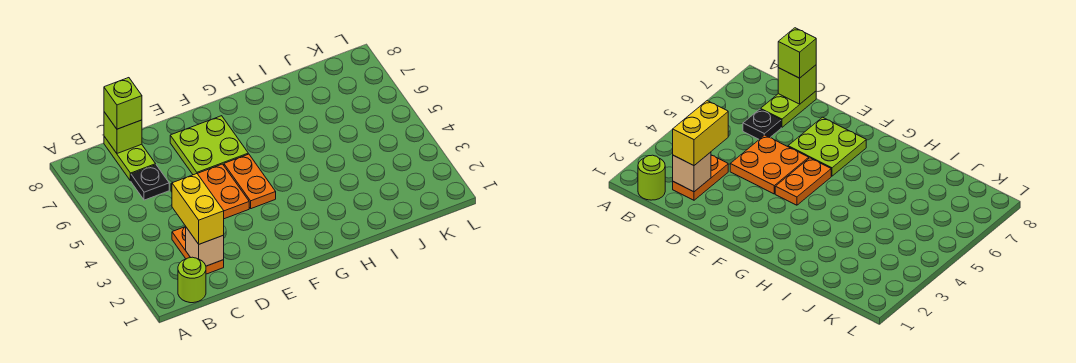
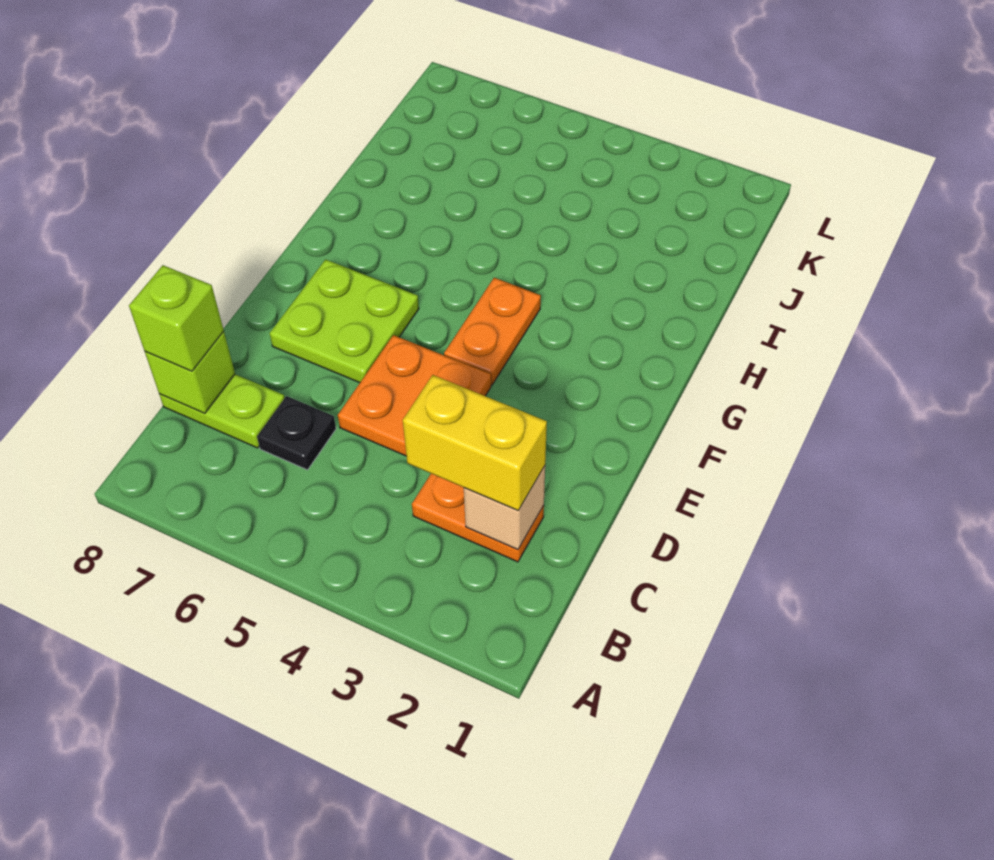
lime 1x1 round brick [178,257,206,303] -> none
orange 1x2 plate [224,154,276,209] -> orange 1x2 plate turned to [444,278,541,385]

